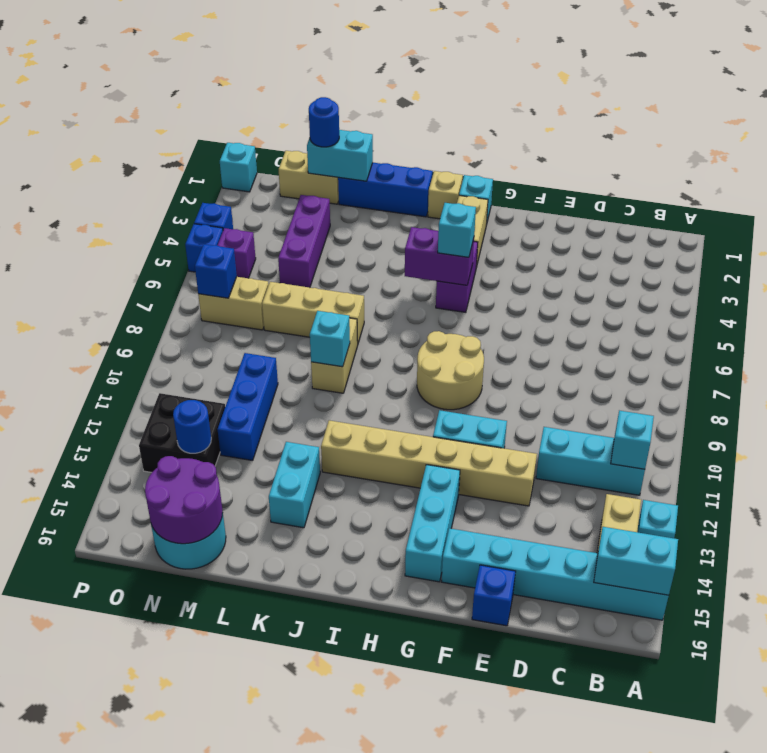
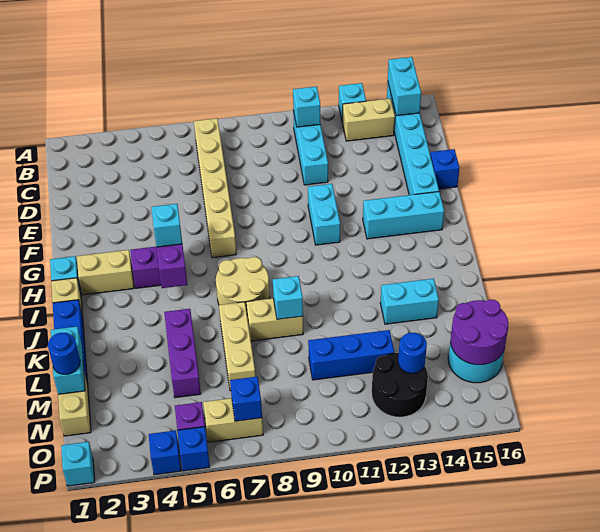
tan 1x6 brick [321,420,537,506] -> tan 1x6 brick moved to [194,118,236,258]
tan 2x2 round brick [417,331,484,410] -> tan 2x2 round brick moved to [216,257,270,312]
purple 1x3 brick [278,195,330,288] -> purple 1x3 brick turned to [164,309,201,398]
tan 1x2 brick [198,277,269,330] -> tan 1x2 brick turned to [203,398,263,442]
black 2x2 brick [139,393,225,472] -> black 2x2 round brick [372,353,428,417]

